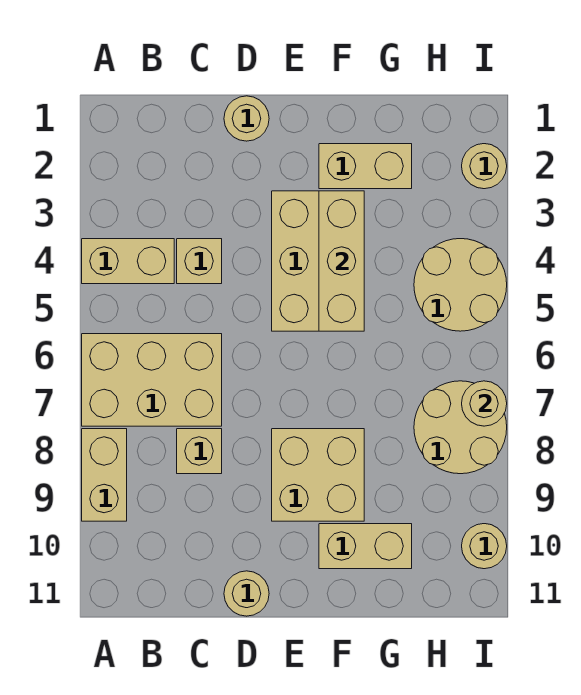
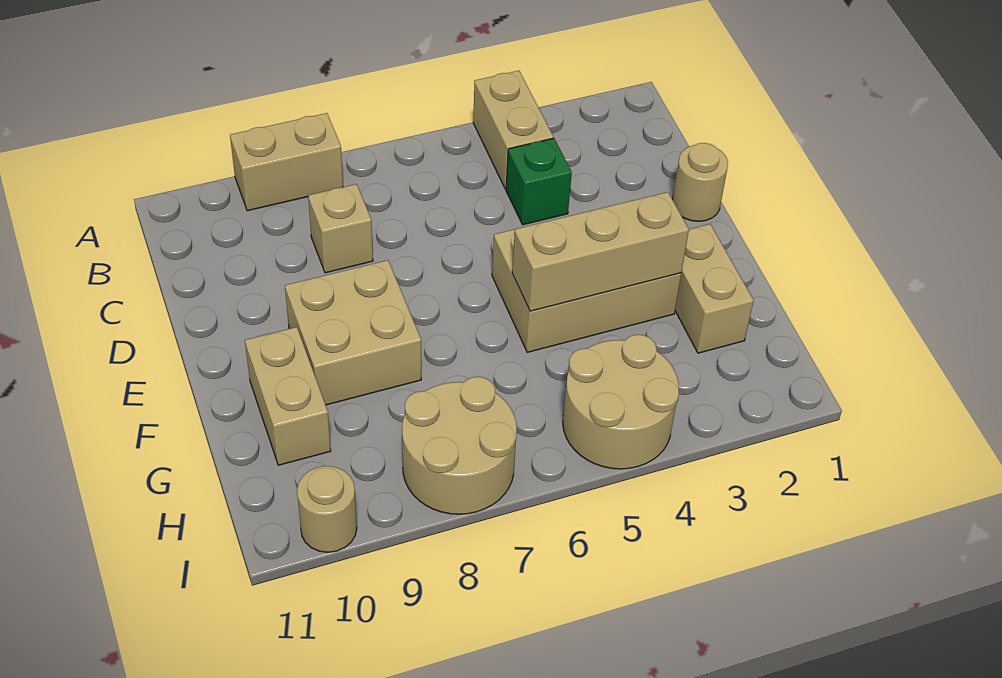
tan 2x3 brick [82,334,222,426] -> none
tan 1x1 brick [177,239,222,284] -> green 1x1 brick [506,138,572,225]
tan 1x1 round brick [224,571,269,616] -> none
tan 1x1 round brick [462,144,507,189] -> none
tan 1x1 round brick [462,381,507,426] -> none

